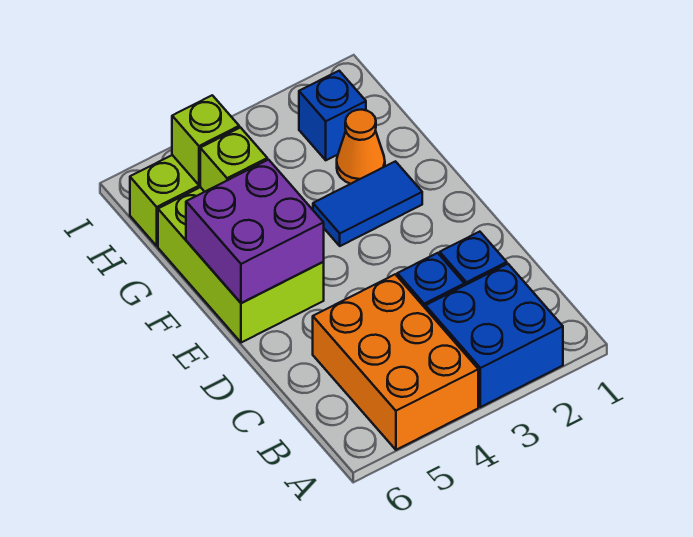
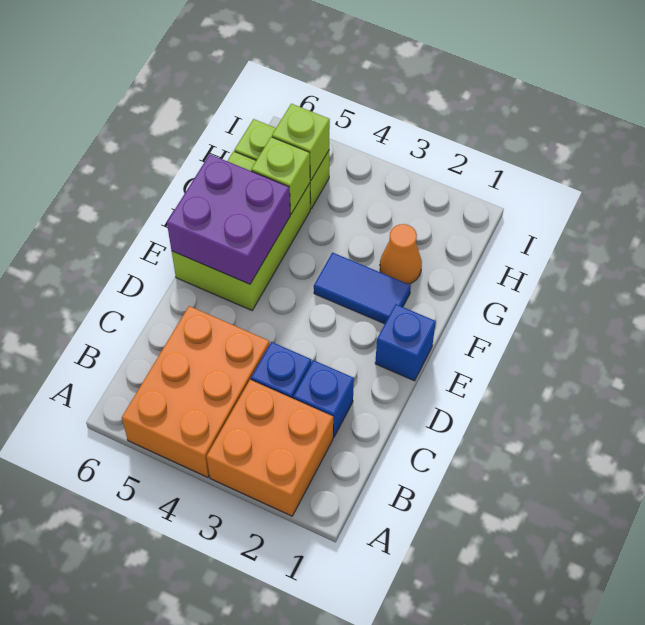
blue 2x2 brick [426,264,563,407] -> orange 2x2 brick [207,380,333,516]
blue 1x1 brick [299,71,366,160] -> blue 1x1 brick moved to [375,304,436,381]

